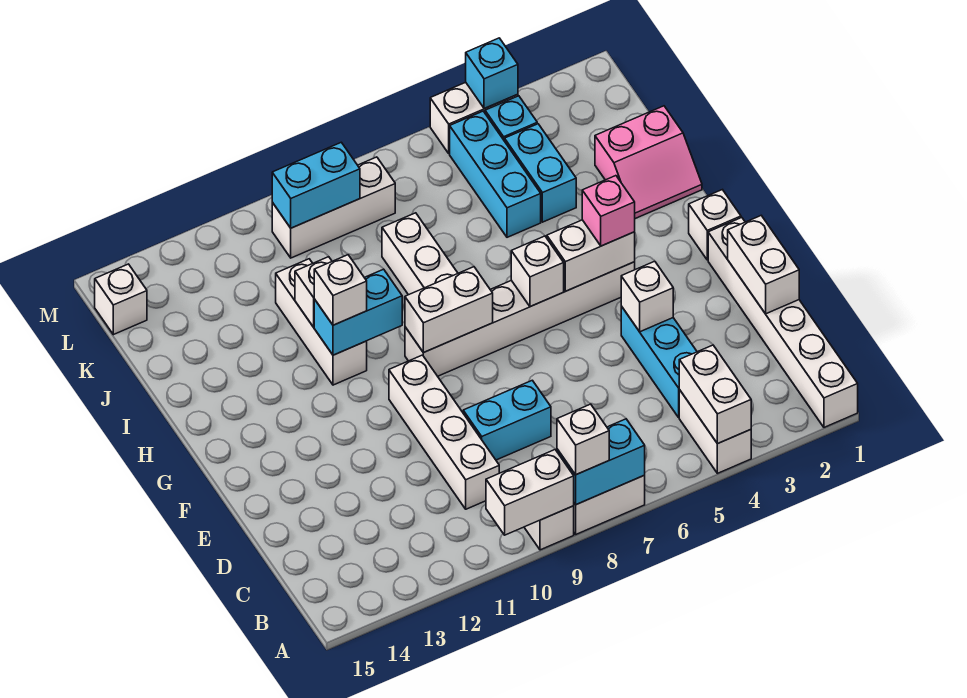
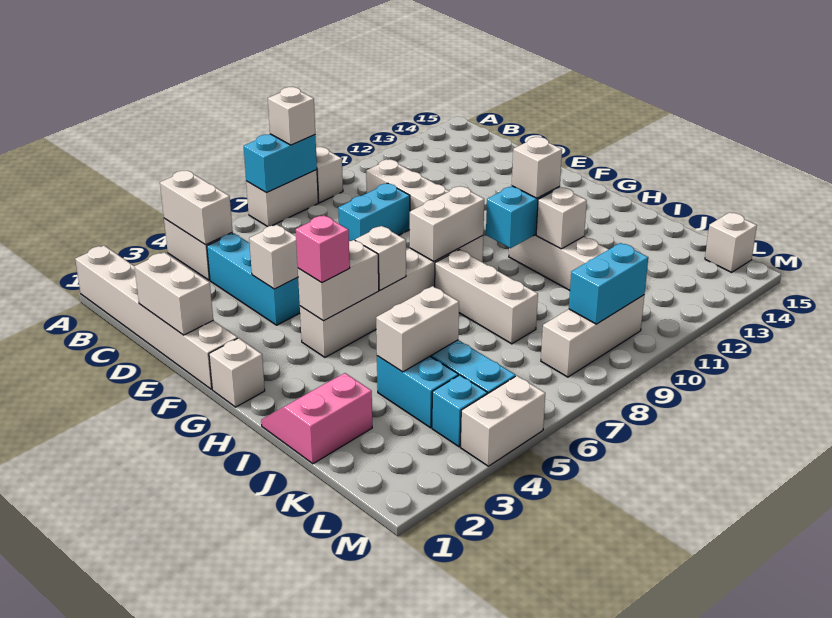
white 1x2 brick [486,450,574,535] -> white 1x2 brick moved to [376,286,459,372]
cyan 1x1 brick [466,38,518,109] -> none

